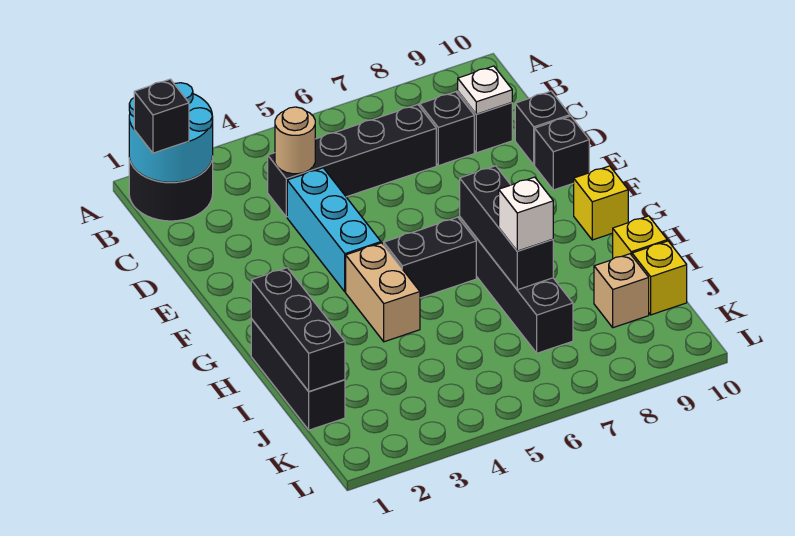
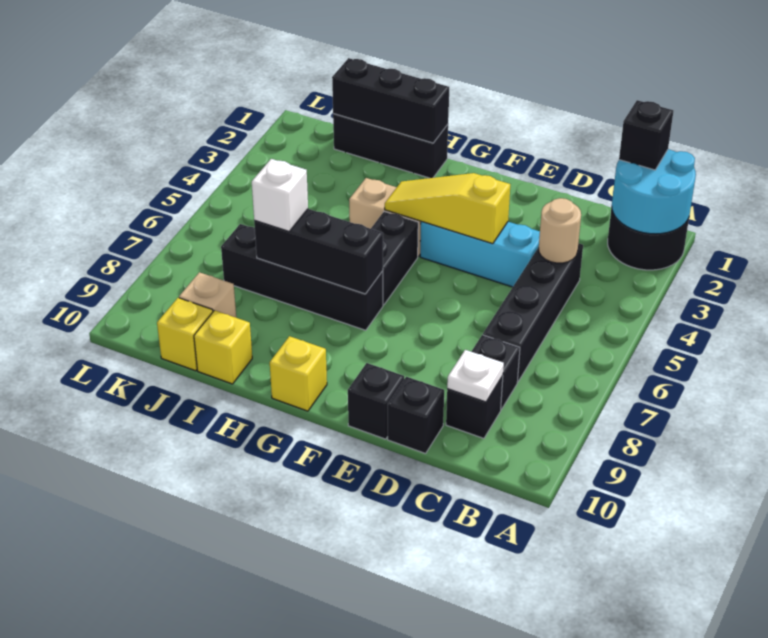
none -> yellow 1x3 slope [385,173,510,244]

